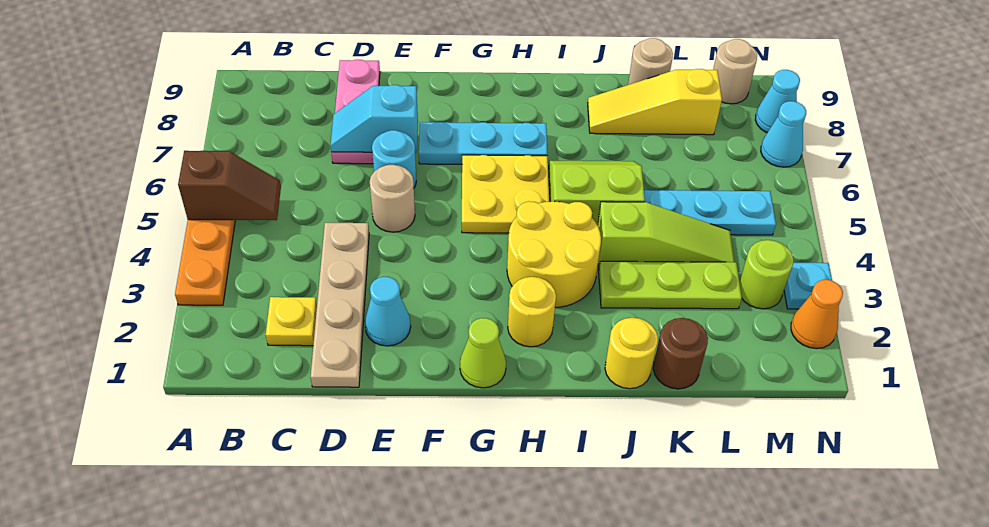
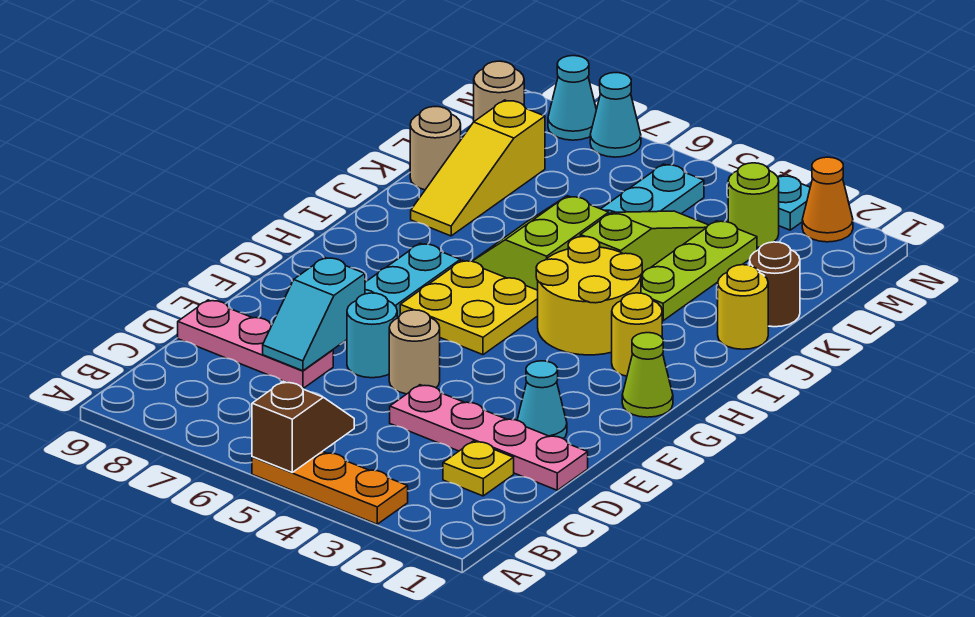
tan 1x4 plate [311,223,369,387] -> pink 1x4 plate [390,385,588,490]

